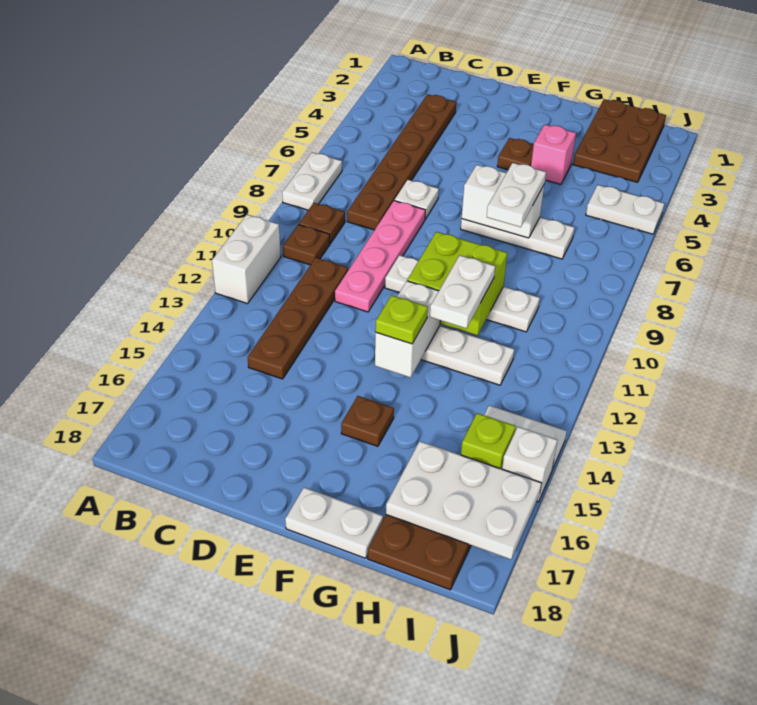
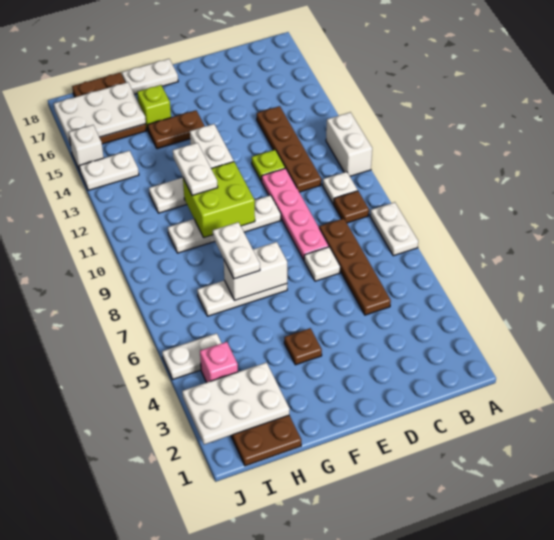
brown 1x1 plate [283,225,330,265] -> white 1x1 plate [323,172,358,204]
brown 1x6 plate [347,94,456,230] -> brown 1x4 plate [319,218,391,315]
lime 1x1 plate [375,295,428,344] -> lime 1x1 plate moved to [252,150,285,181]
brown 1x1 plate [341,396,394,446] -> brown 1x2 plate [148,110,205,149]
pink 1x1 brick [531,125,576,184] -> pink 1x1 brick moved to [200,342,238,382]
none -> white 2x3 plate [182,362,290,445]
lime 1x1 brick [461,413,516,469] -> lime 1x1 brick moved to [137,85,171,130]

